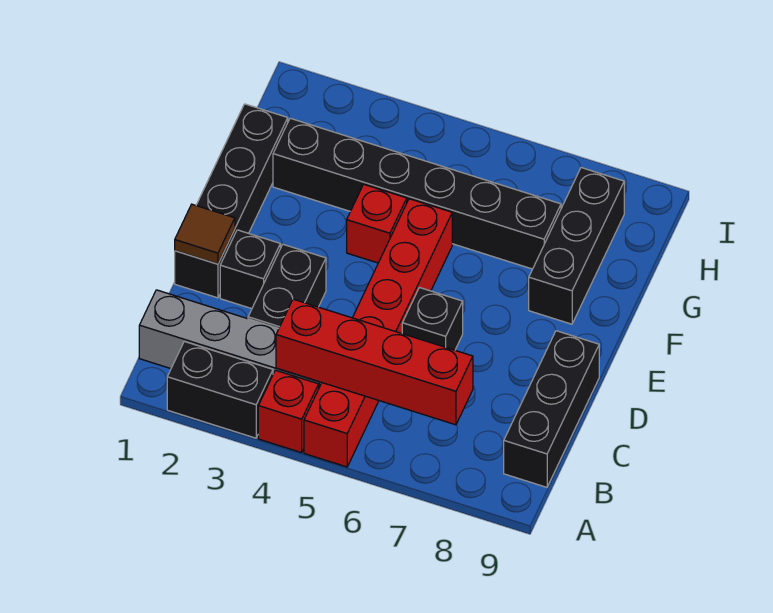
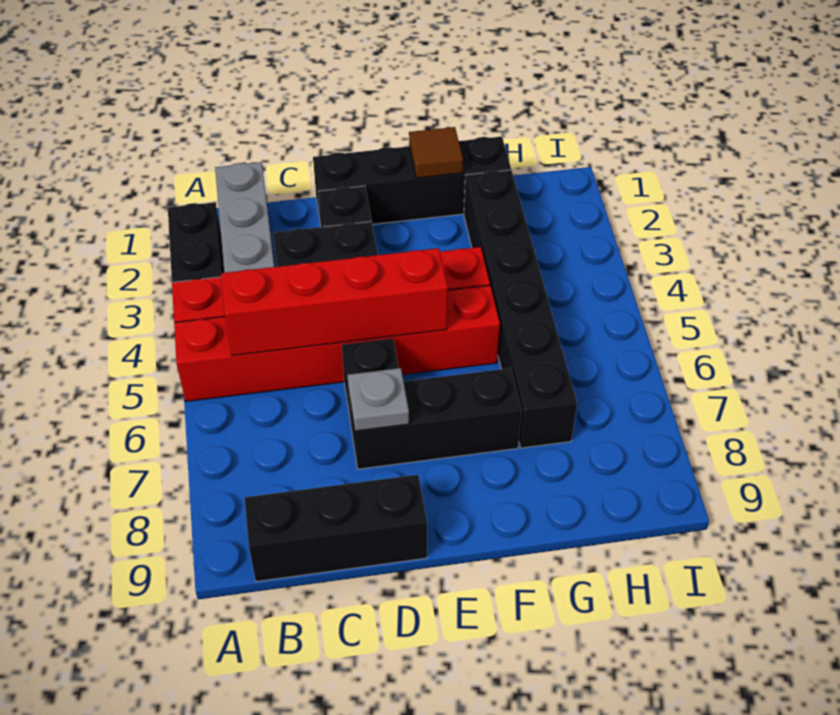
red 1x4 brick [276,299,473,425] -> red 1x4 brick turned to [221,248,448,356]
brown 1x1 tile [175,204,235,264] -> brown 1x1 tile moved to [409,127,463,178]
none -> grey 1x1 plate [347,368,409,431]
black 1x3 brick [529,168,624,324] -> black 1x3 brick moved to [348,368,522,469]

